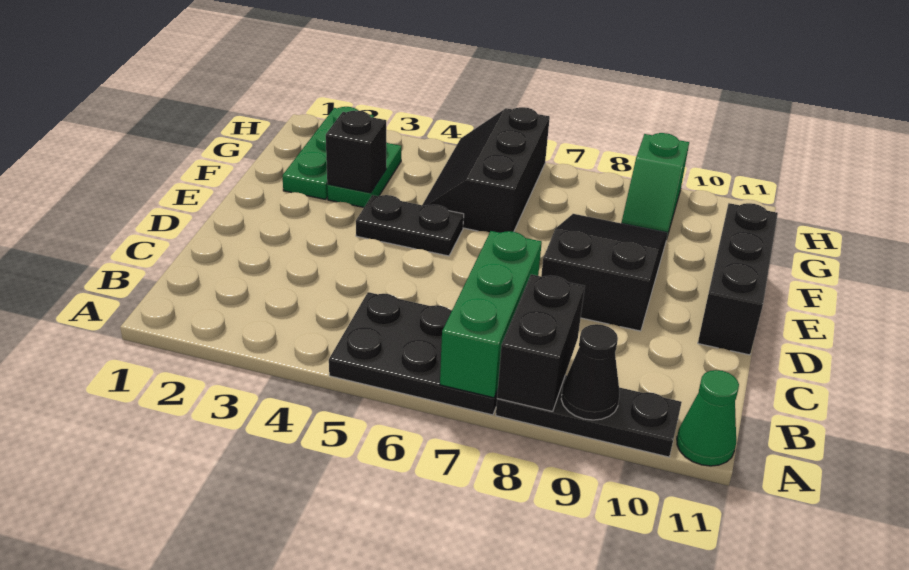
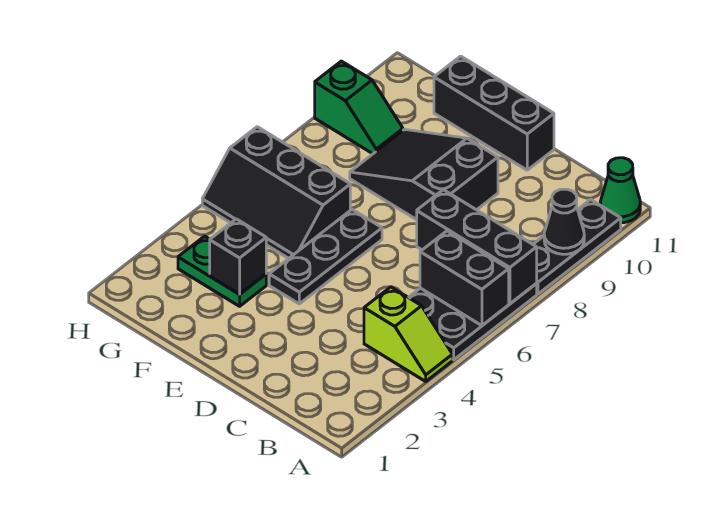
none -> lime 1x2 slope [364,287,452,381]
green 1x3 brick [440,231,542,398] -> black 1x3 brick [417,190,537,304]
black 1x2 brick [497,274,585,412] -> black 1x2 brick moved to [420,231,509,326]
black 1x2 plate [356,195,464,256] -> black 1x3 plate [269,210,382,304]
green 1x3 plate [282,107,374,199] -> none

